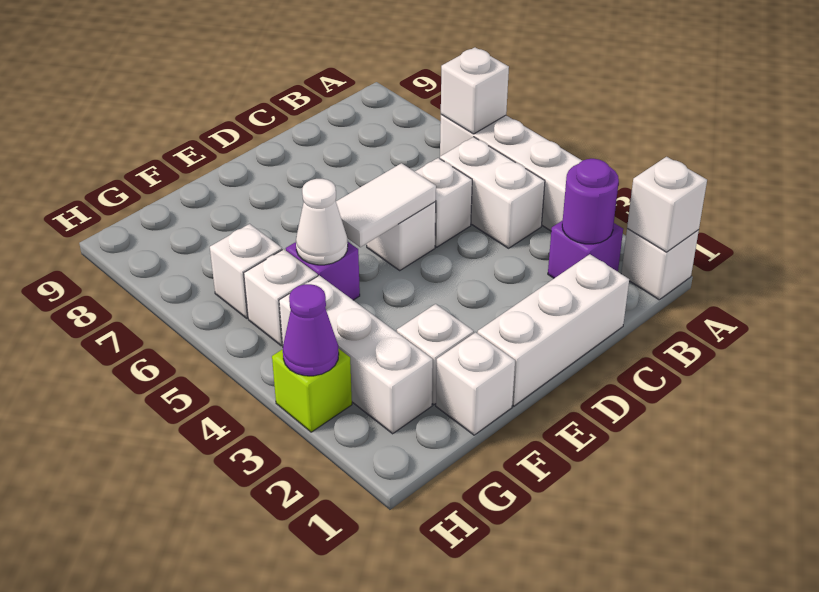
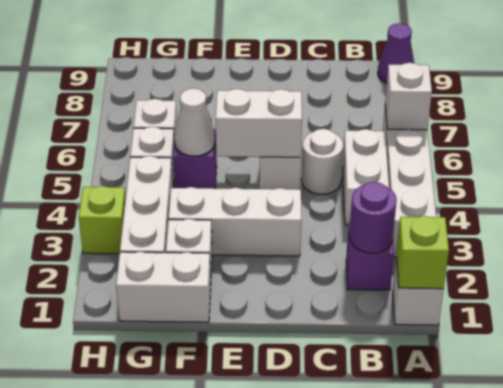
white 1x1 brick [627,157,707,252] -> lime 1x1 brick [396,216,449,289]
white 1x3 brick [477,254,629,406] -> white 1x3 brick moved to [168,187,301,256]
white 1x1 brick [415,158,472,247] -> white 1x1 round brick [301,129,343,194]
white 1x2 tile [336,163,436,247] -> white 1x2 brick [216,89,302,157]
white 1x1 brick [436,332,515,435] -> white 1x2 brick [116,252,211,322]
purple 1x1 cone [283,284,339,376] -> purple 1x1 cone moved to [378,23,414,83]

